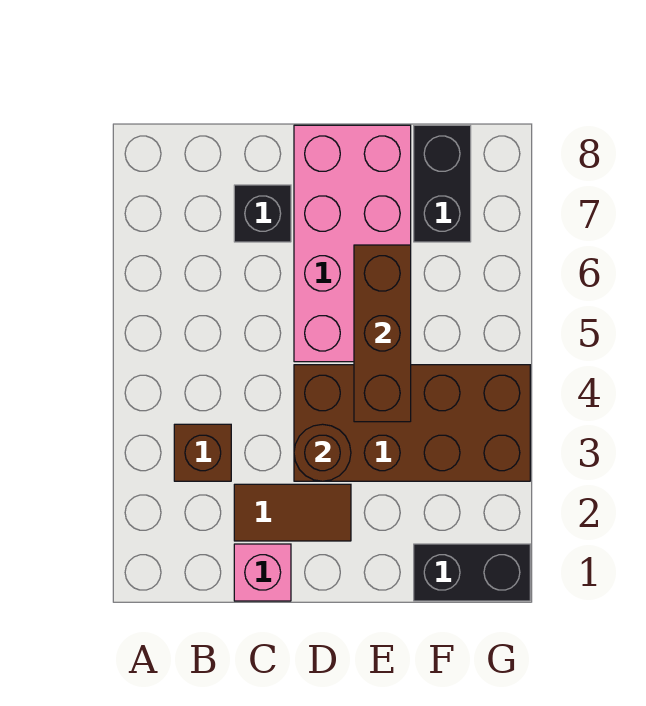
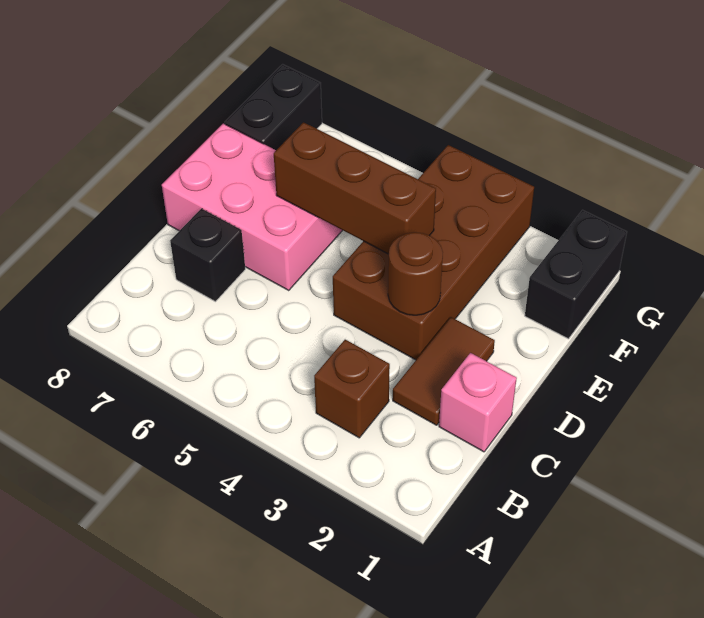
pink 2x4 brick [294,125,411,362] -> pink 2x3 brick [162,124,343,290]
black 1x2 brick [414,125,471,242] -> black 1x2 brick turned to [225,64,322,150]

